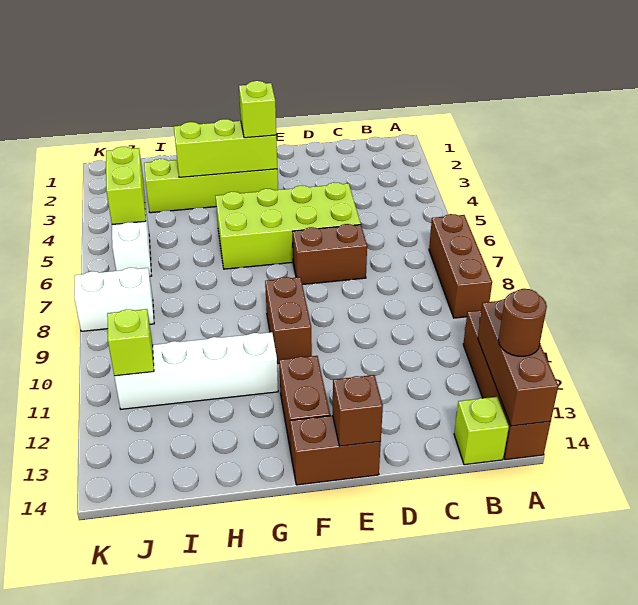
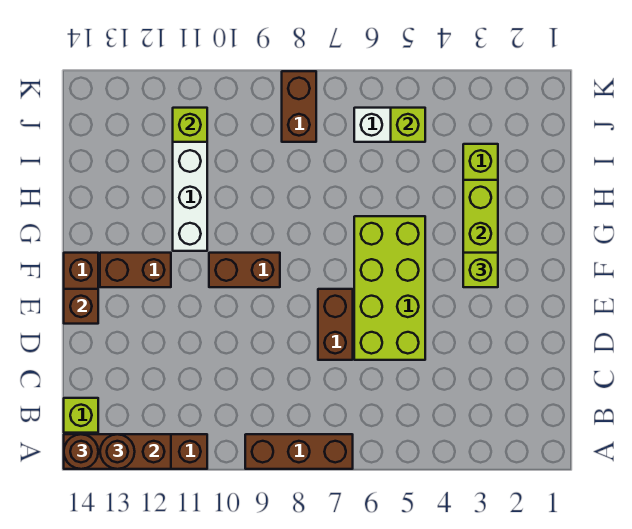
none -> brown 1x1 round brick [64,434,98,469]
lime 1x2 brick [106,147,146,224] -> lime 1x1 brick [391,108,425,142]
white 1x2 brick [74,268,154,331] -> brown 1x2 brick [282,71,316,142]

